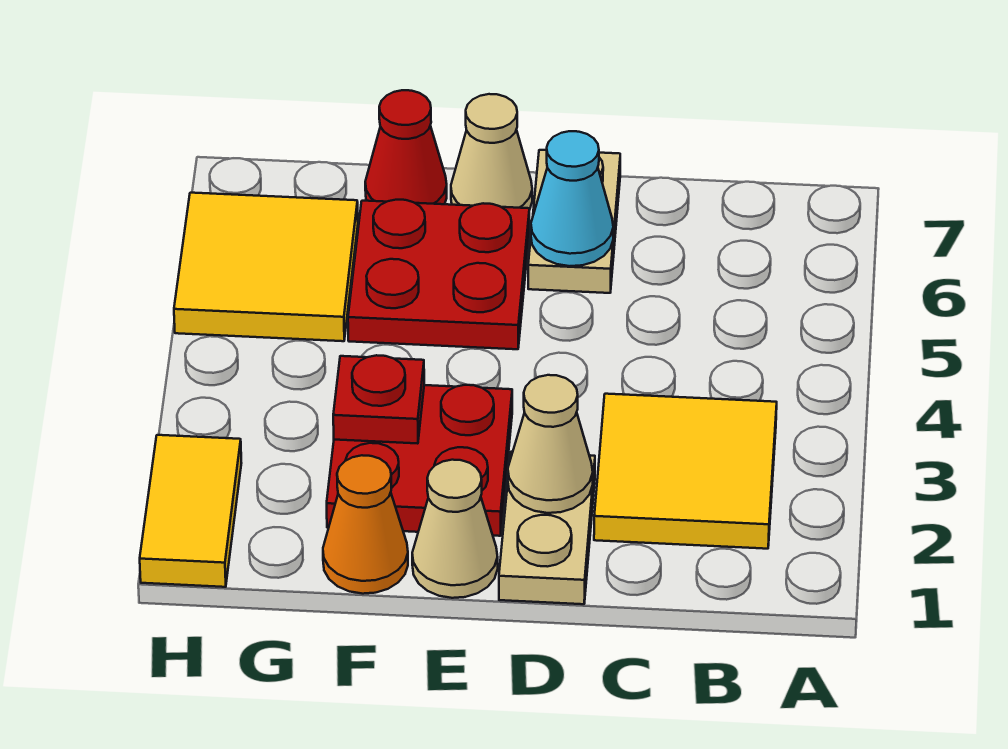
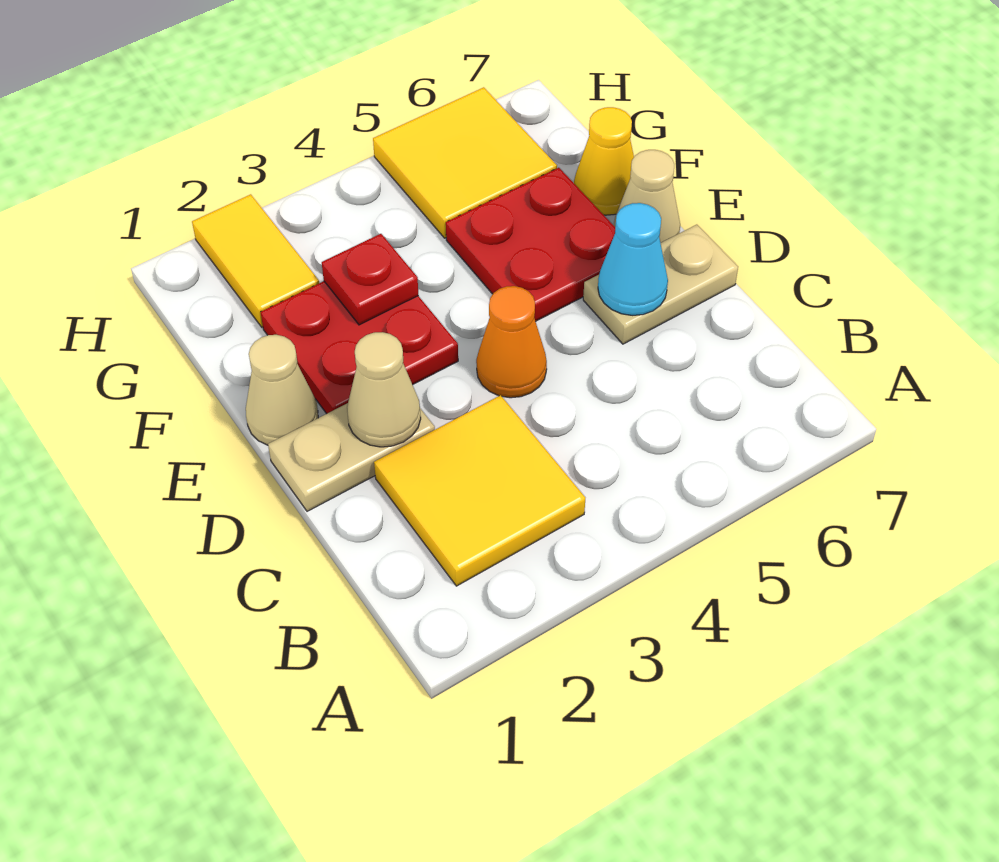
orange 1x1 cone [323,455,408,594] -> orange 1x1 cone moved to [476,286,547,398]
red 1x1 cone [365,90,447,204] -> yellow 1x1 cone [574,107,634,215]
yellow 1x2 tile [140,435,241,587] -> yellow 1x2 tile turned to [192,194,319,327]

